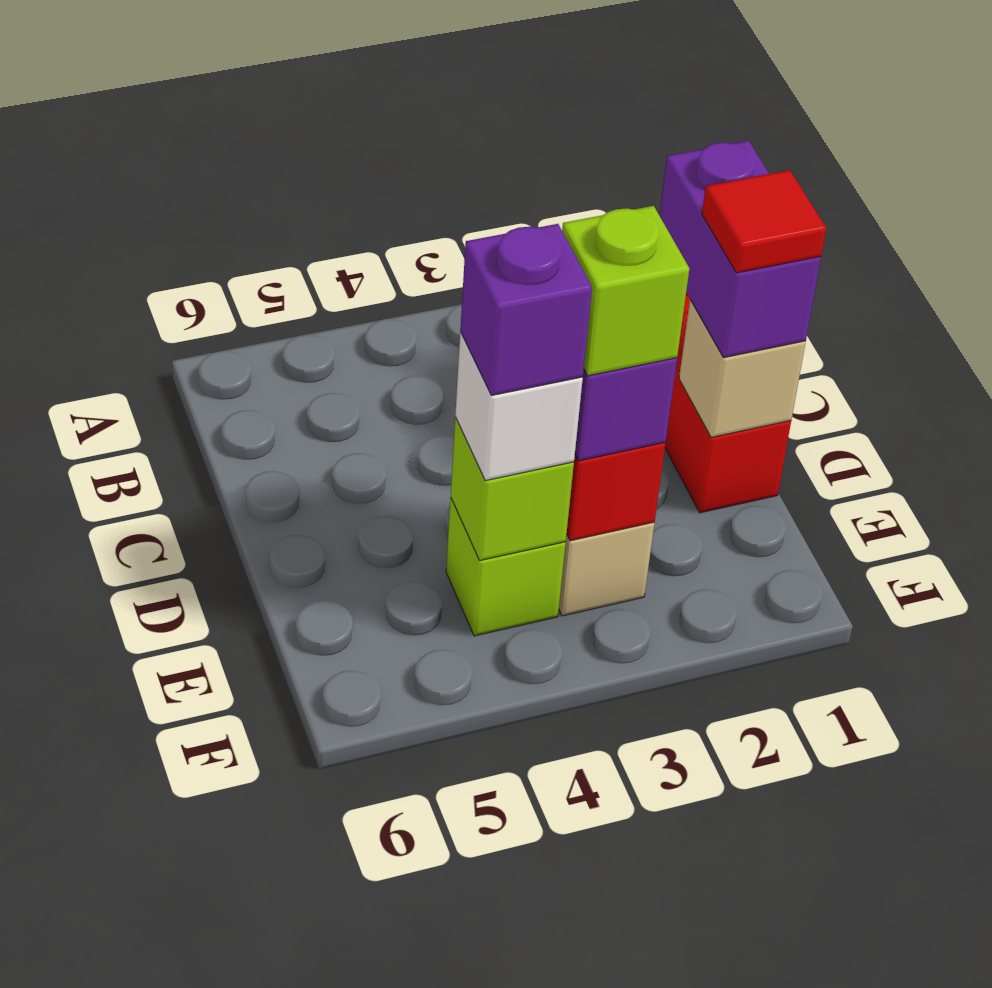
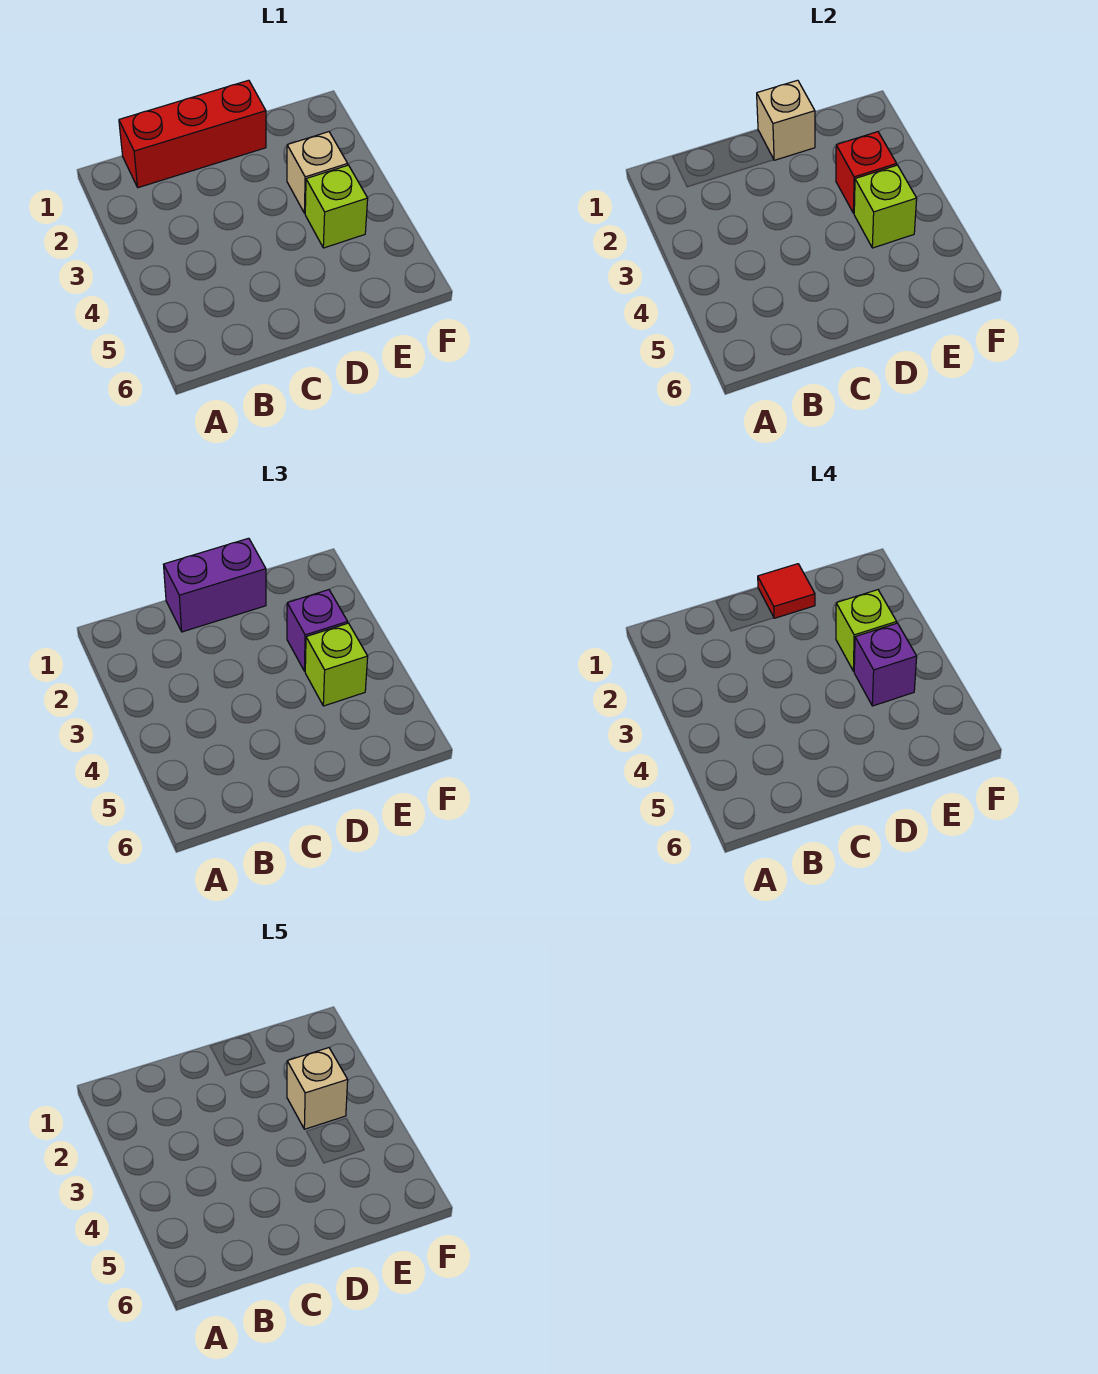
none -> tan 1x1 brick [287,1048,348,1129]
white 1x1 brick [455,332,583,481] -> lime 1x1 brick [305,623,368,706]

